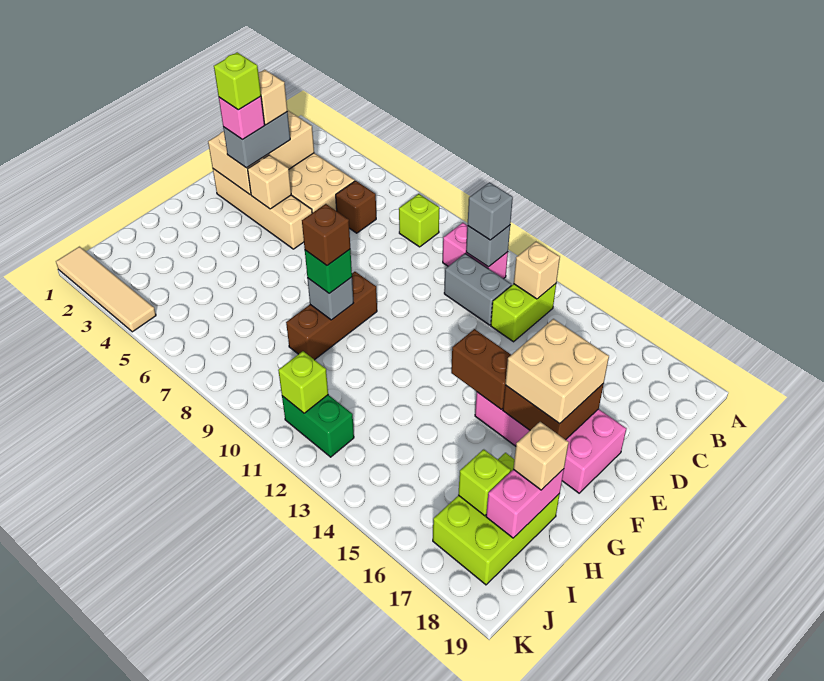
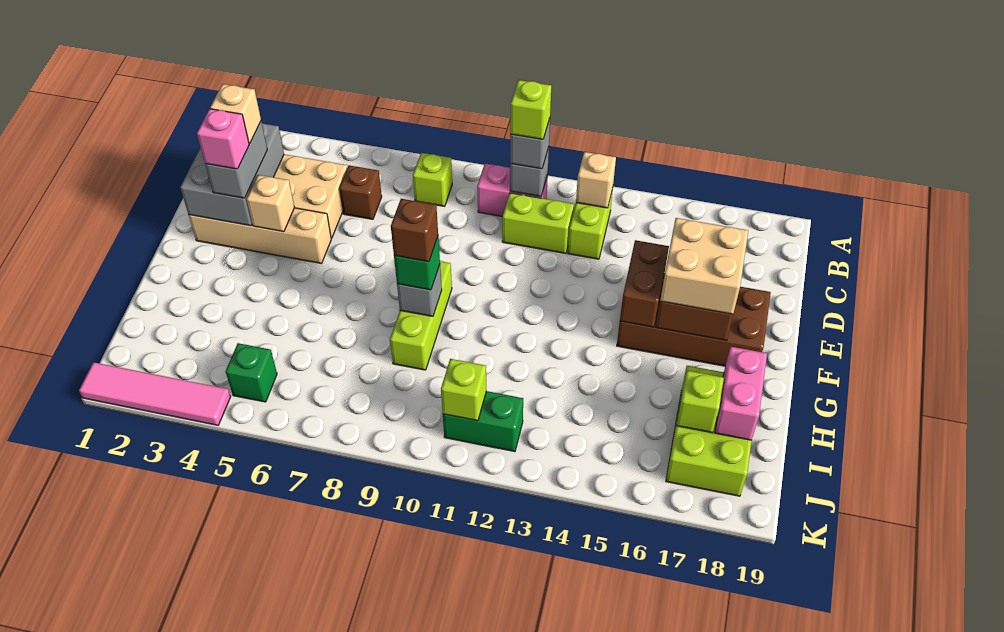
tan 2x3 brick [208,110,314,195] -> grey 2x3 brick [180,123,284,226]
grey 1x2 brick [444,253,511,325] -> lime 1x2 brick [502,193,574,253]
lime 1x1 brick [214,52,261,110] -> lime 1x1 brick moved to [510,80,551,139]
pink 2x4 brick [475,392,627,493] -> brown 2x4 brick [617,274,771,366]
brown 1x3 brick [286,272,377,360] -> lime 1x3 brick [390,261,452,370]
brown 1x2 brick [451,329,511,409] -> brown 1x2 brick turned to [620,240,669,327]
tan 1x1 brick [513,422,569,490] -> none
none -> green 1x1 brick [226,343,277,402]
tan 1x4 tile [56,247,156,332] -> pink 1x4 tile [79,362,231,425]

